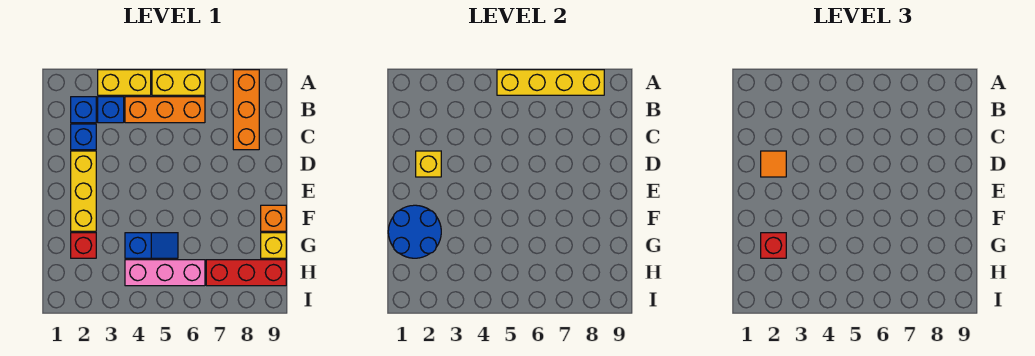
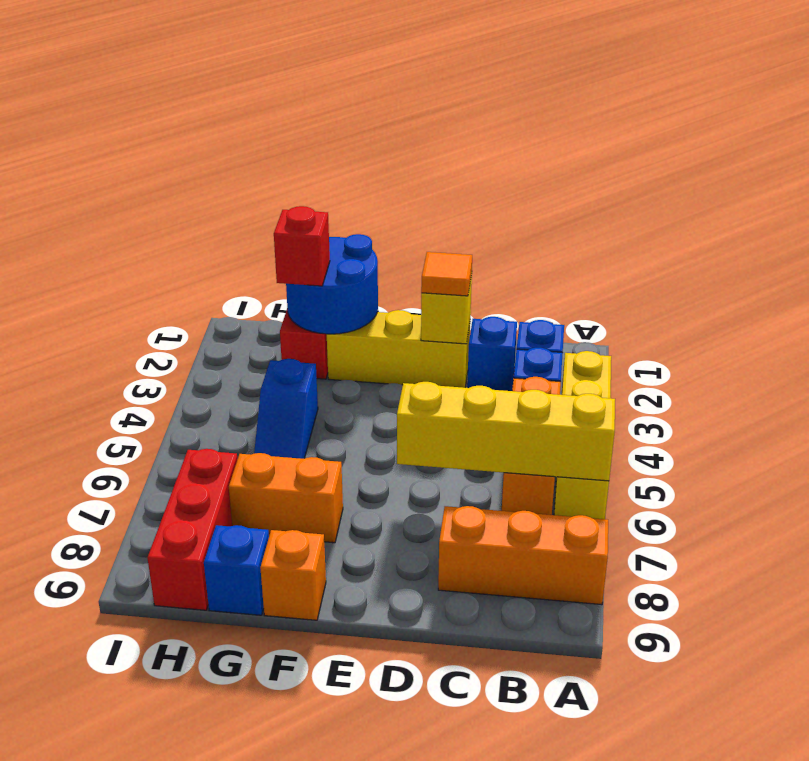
yellow 1x4 brick [497,70,604,95] -> yellow 1x4 brick turned to [397,382,615,481]
none -> orange 1x2 brick [229,453,343,543]
yellow 1x1 brick [261,233,286,258] -> blue 1x1 brick [204,525,269,615]
pink 1x3 brick [125,260,205,286] -> none

